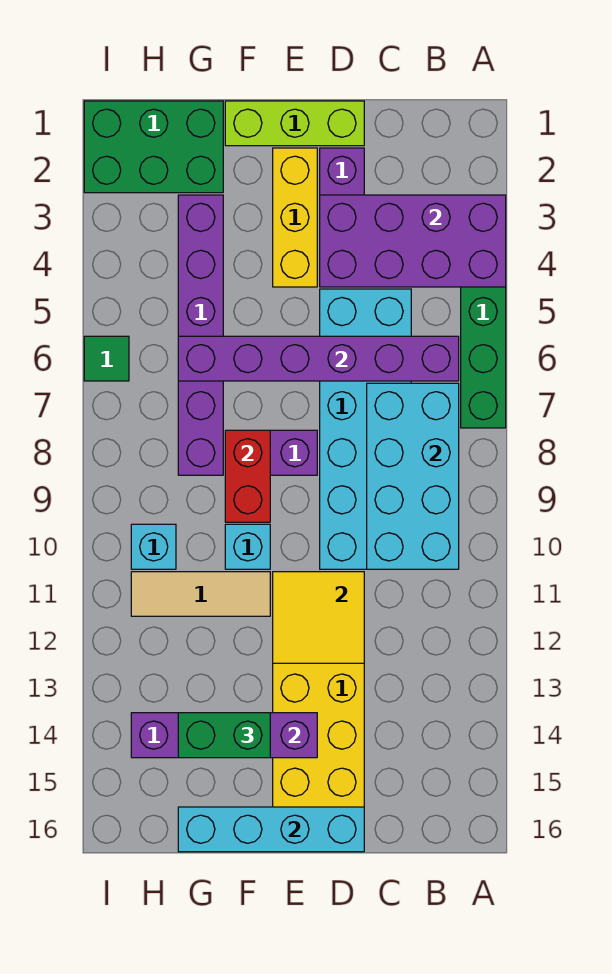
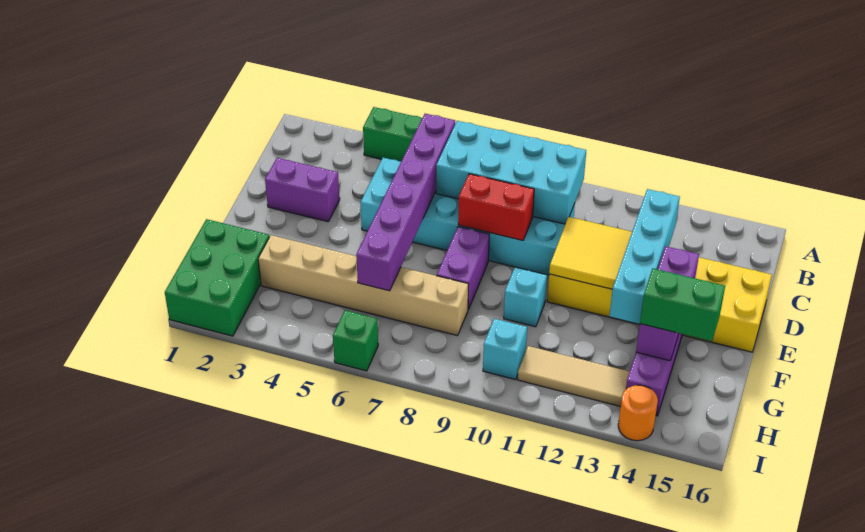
purple 2x4 brick [320,195,506,287] -> none
lime 1x3 brick [225,101,364,146] -> none
cyan 1x4 brick [178,807,364,852] -> cyan 1x4 brick moved to [610,189,680,324]
yellow 1x3 brick [273,148,317,287] -> none
red 1x2 brick [225,430,270,522] -> red 1x2 brick moved to [458,174,534,240]
tan 1x3 tile [131,572,270,616] -> tan 1x3 tile turned to [518,346,630,407]
green 1x2 brick [178,713,270,758] -> green 1x2 brick turned to [640,269,725,341]
purple 1x6 brick [178,195,223,475] -> tan 1x6 brick [258,235,469,336]
green 1x1 tile [84,336,129,381] -> green 1x1 brick [333,310,378,371]
none -> orange 1x1 round brick [618,385,658,441]

